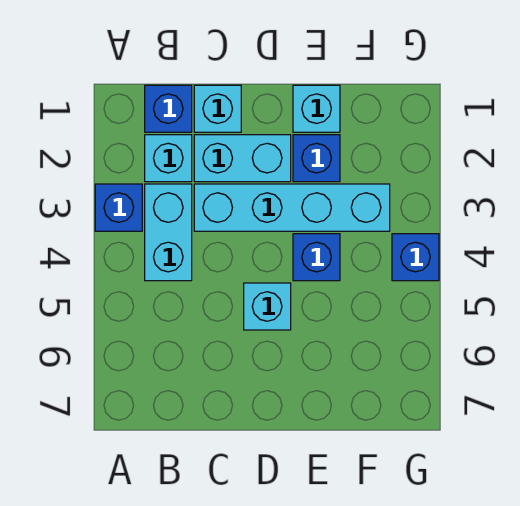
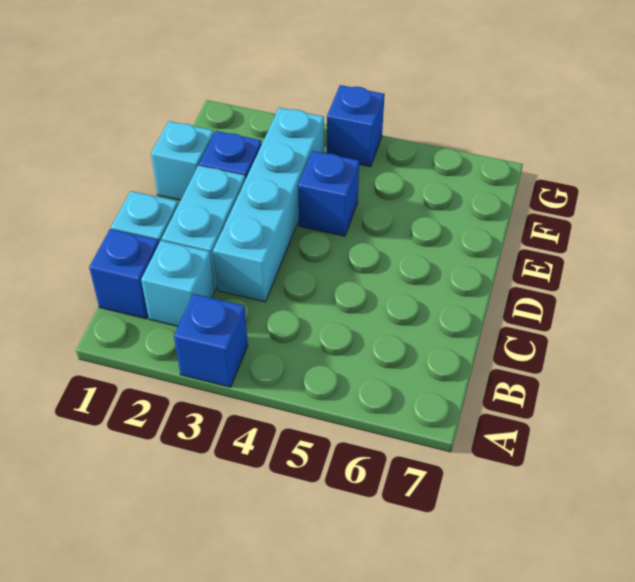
cyan 1x2 brick [145,184,192,281] -> none
cyan 1x1 brick [244,283,291,330] -> none

